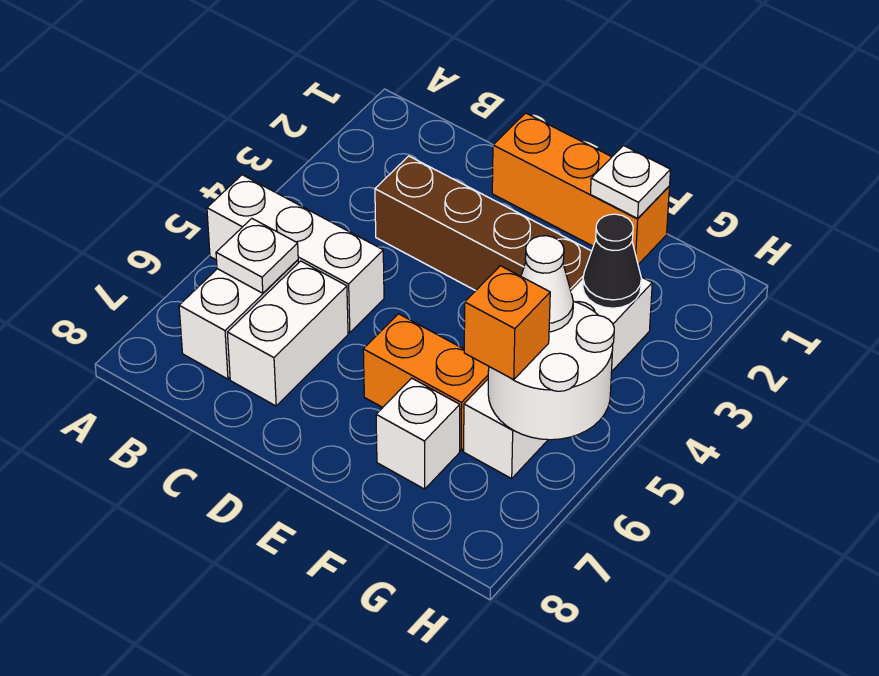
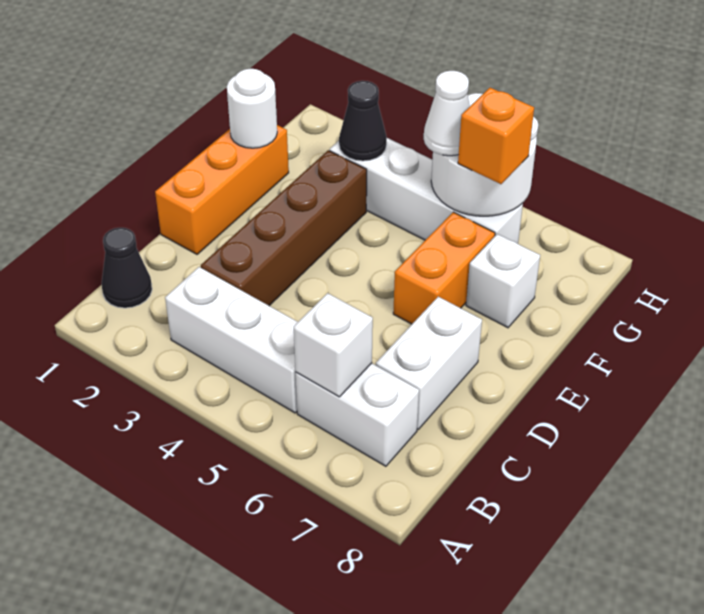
white 1x3 brick [207,175,384,333] -> white 1x3 brick turned to [165,267,298,413]
none -> black 1x1 cone [102,228,152,308]
white 1x1 plate [216,219,298,293] -> white 1x1 brick [294,293,373,397]
white 1x2 brick [227,261,348,406] -> white 1x2 brick turned to [376,297,482,429]
white 1x1 plate [591,146,671,218] -> white 1x1 round brick [227,69,277,148]

